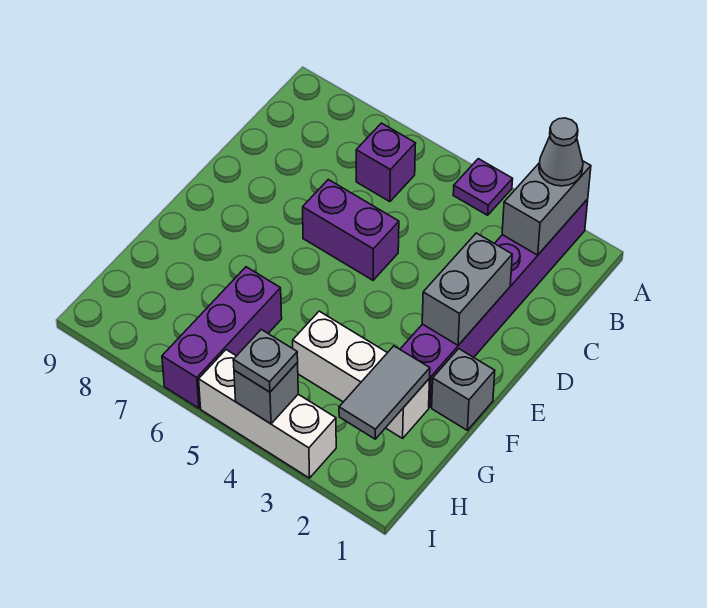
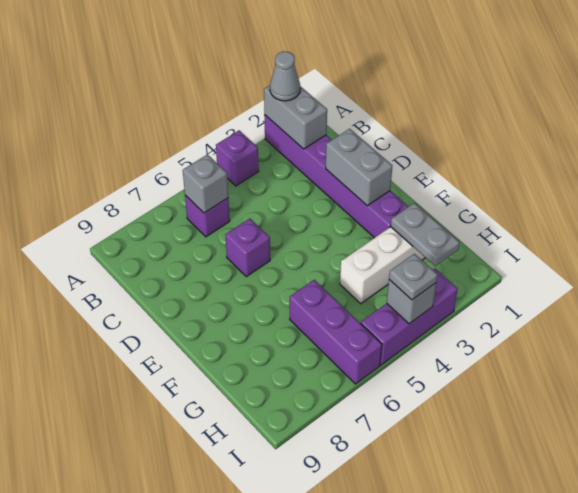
purple 1x1 plate [453,159,513,215] -> purple 1x1 brick [216,130,259,186]
purple 1x2 brick [303,180,399,280] -> purple 1x1 brick [226,219,270,277]
grey 1x1 brick [432,349,495,430] -> grey 1x1 brick moved to [183,154,228,213]
grey 1x2 tile [339,346,430,439] -> grey 1x2 plate [391,203,459,266]
white 1x3 brick [199,350,336,478] -> purple 1x3 brick [361,269,458,365]

